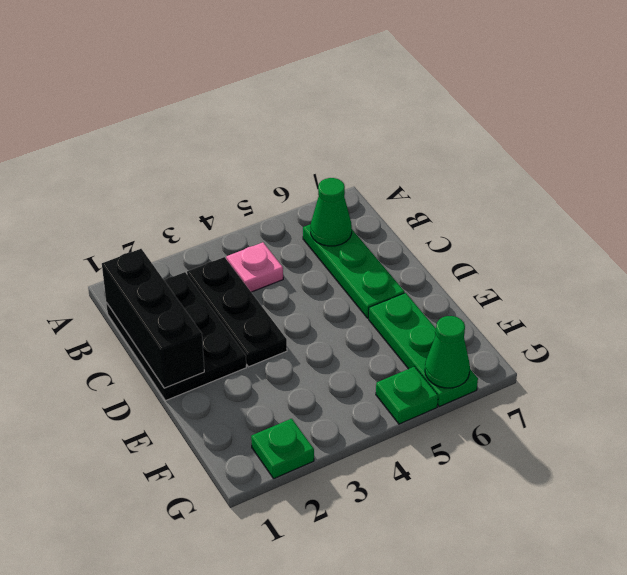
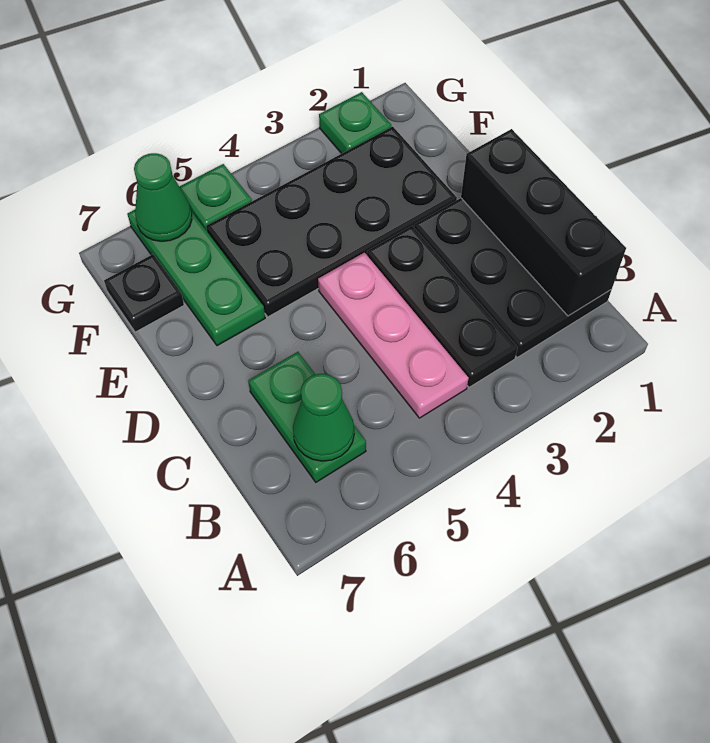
pink 1x1 plate [226,242,283,292] -> pink 1x3 plate [318,253,469,418]
green 1x3 plate [303,224,404,318] -> green 1x2 plate [248,352,366,482]
none -> black 2x4 plate [206,127,457,317]
none -> black 1x1 plate [104,254,184,332]

